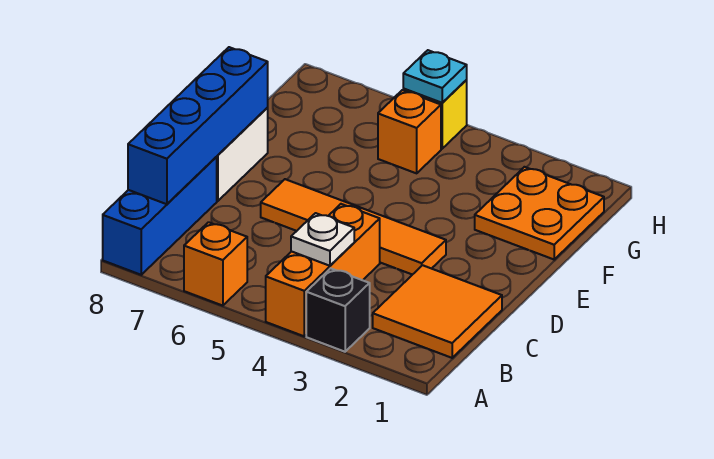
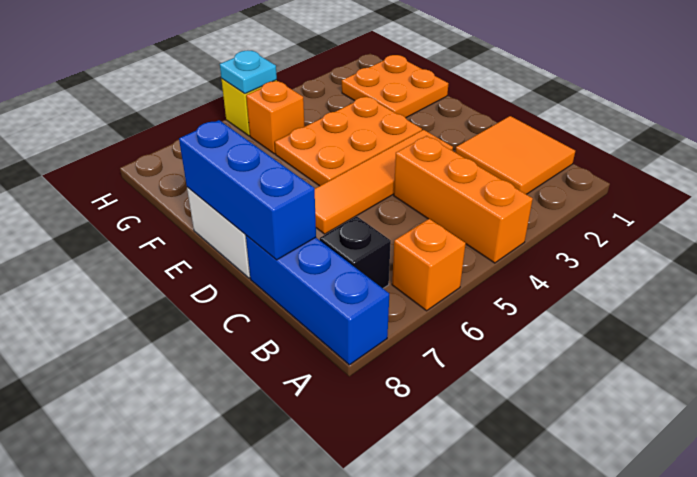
black 1x1 brick [306,268,370,352] -> black 1x1 brick moved to [320,216,391,288]
white 1x1 plate [291,213,354,266] -> none
blue 1x4 brick [128,47,268,204] -> blue 1x3 brick [179,120,316,260]
none -> orange 2x3 plate [275,96,422,186]

